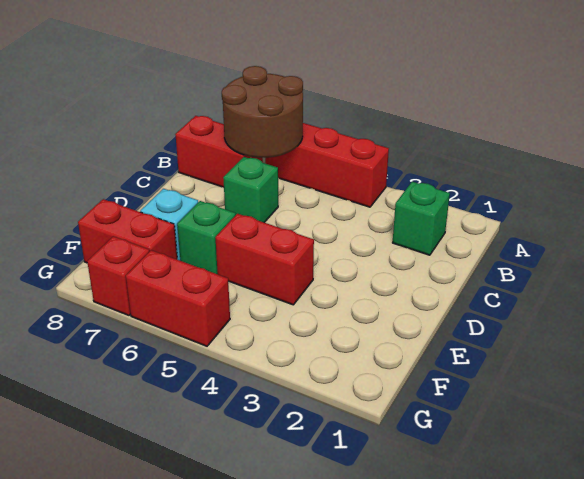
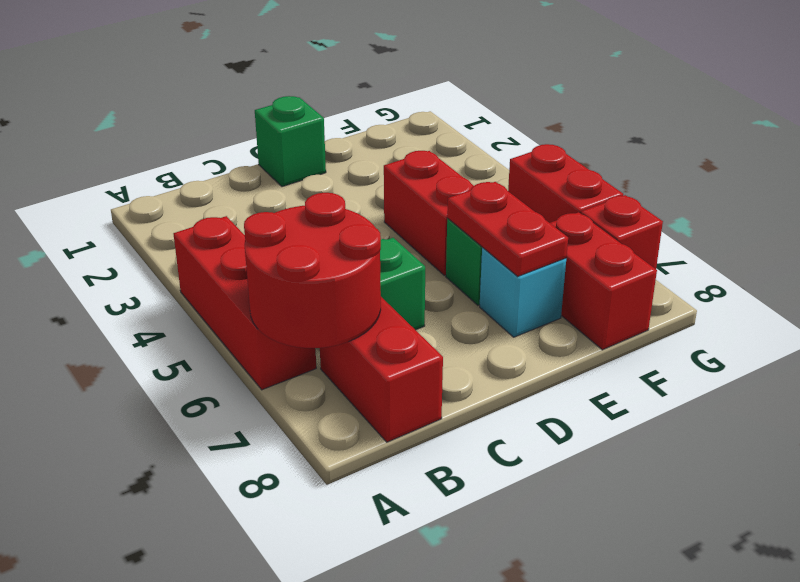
brown 2x2 round brick [222,66,303,158] -> red 2x2 round brick [244,193,381,348]
green 1x1 brick [393,182,450,255] -> green 1x1 brick moved to [255,96,326,187]
none -> red 1x2 plate [447,182,568,276]

